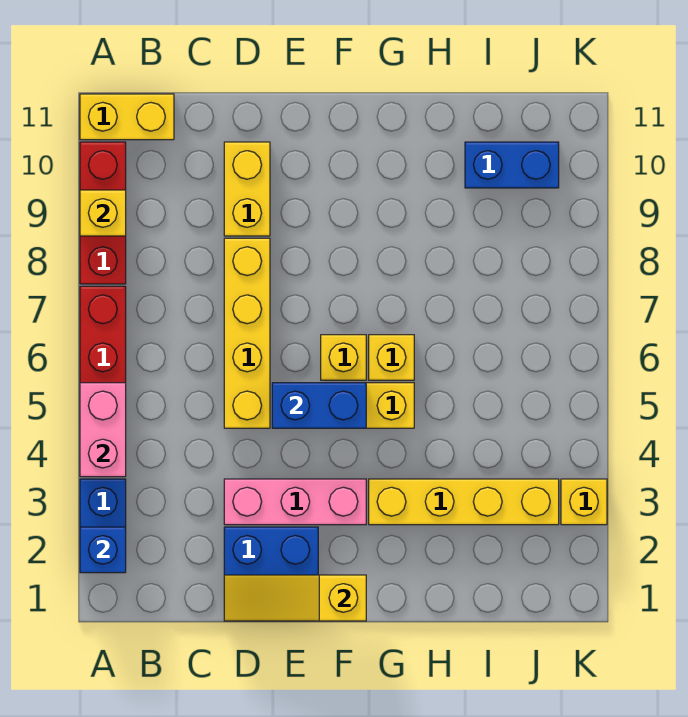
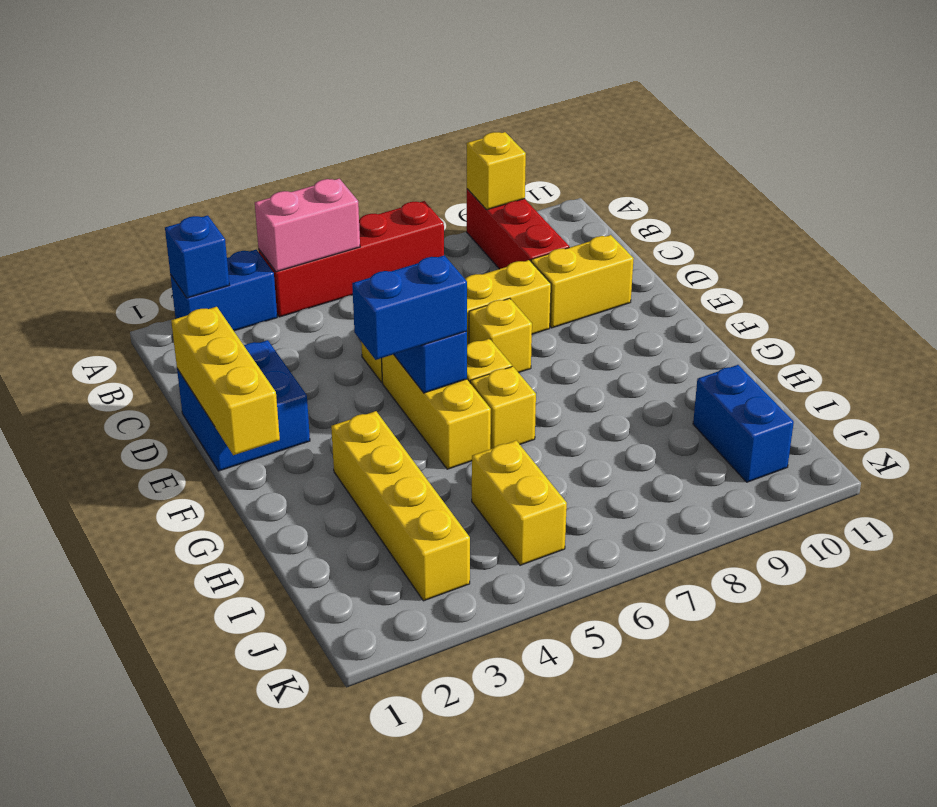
red 1x3 brick [80,142,126,284] -> red 1x3 brick turned to [467,189,569,269]
yellow 1x2 brick [80,94,174,140] -> yellow 1x2 brick moved to [472,441,567,565]
yellow 1x3 slope [224,575,366,621] -> yellow 1x3 brick [171,307,280,455]
pink 1x3 brick [224,479,366,525] -> none
none -> blue 1x2 brick [352,255,467,360]
yellow 1x1 brick [561,479,607,525] -> yellow 1x1 brick moved to [469,298,532,373]

